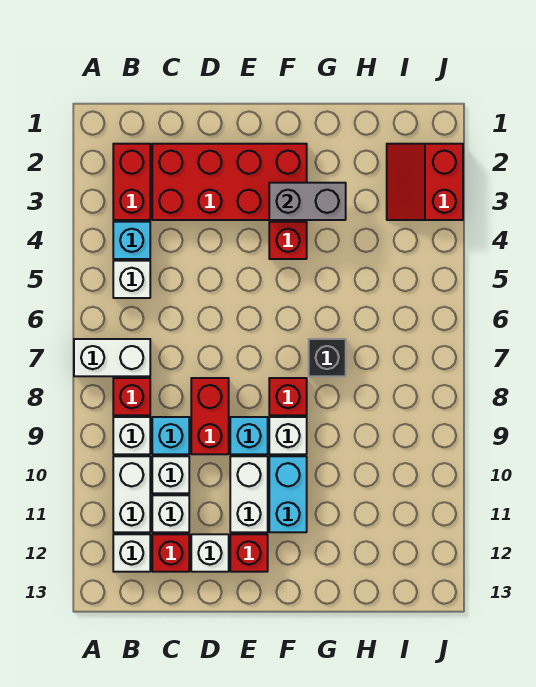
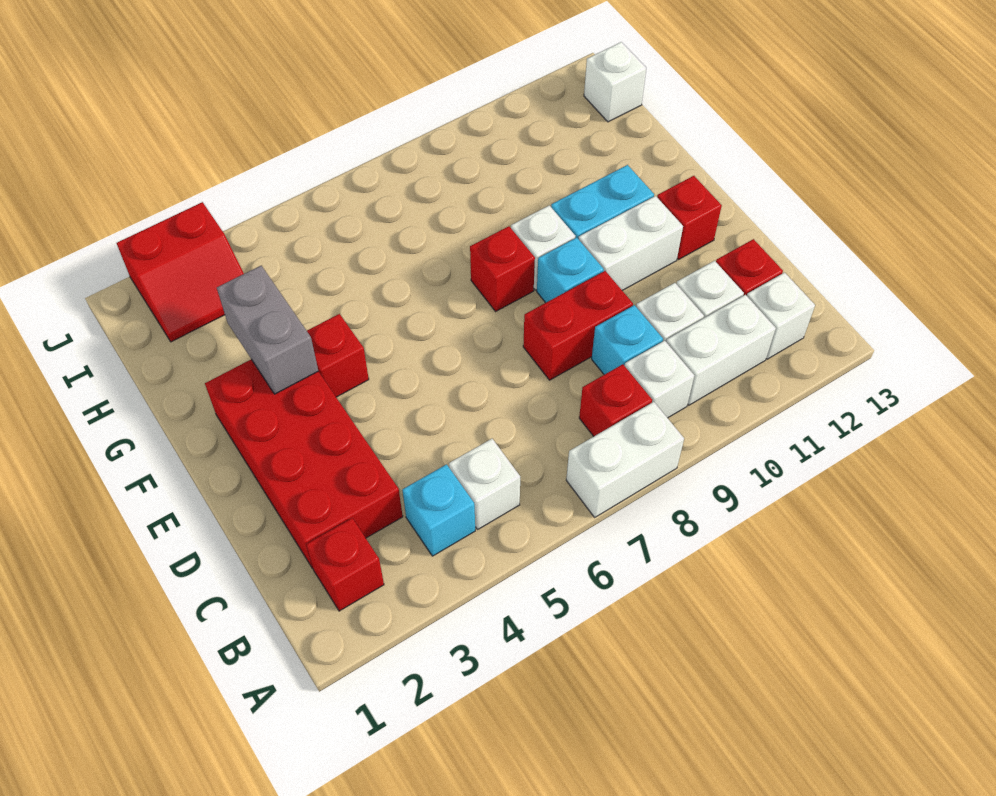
white 1x2 brick [74,339,150,376] -> white 1x2 brick turned to [566,402,684,517]
red 1x2 brick [113,144,150,220] -> red 1x1 brick [306,518,384,611]
white 1x1 brick [191,534,229,572] -> white 1x1 brick moved to [584,42,646,122]
black 1x1 brick [309,339,346,376] -> none

